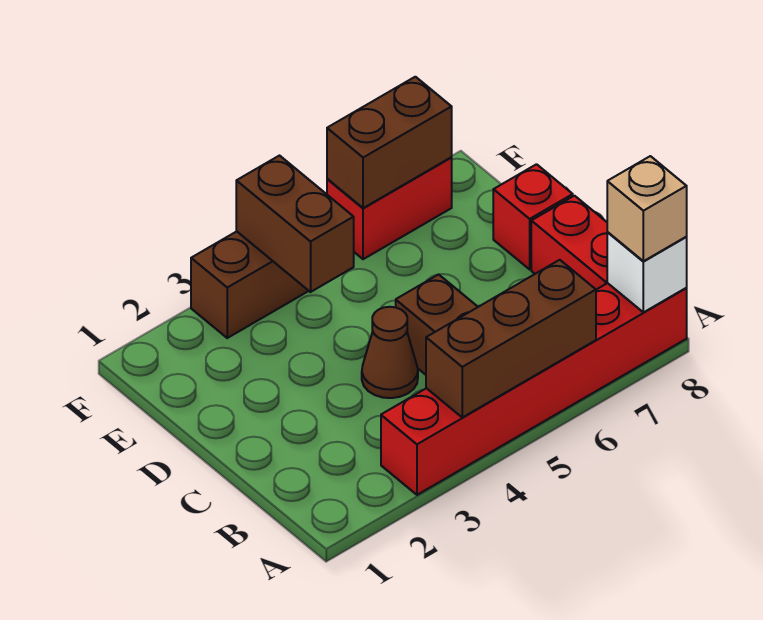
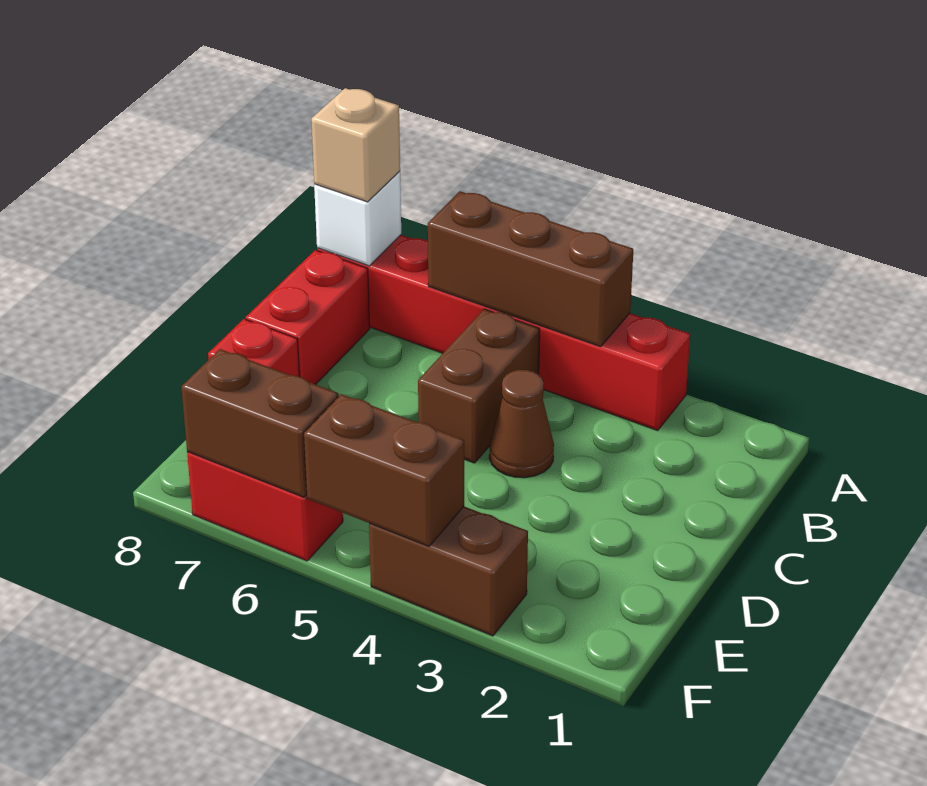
brown 1x2 brick [236,156,354,292] -> brown 1x2 brick turned to [304,394,464,546]

